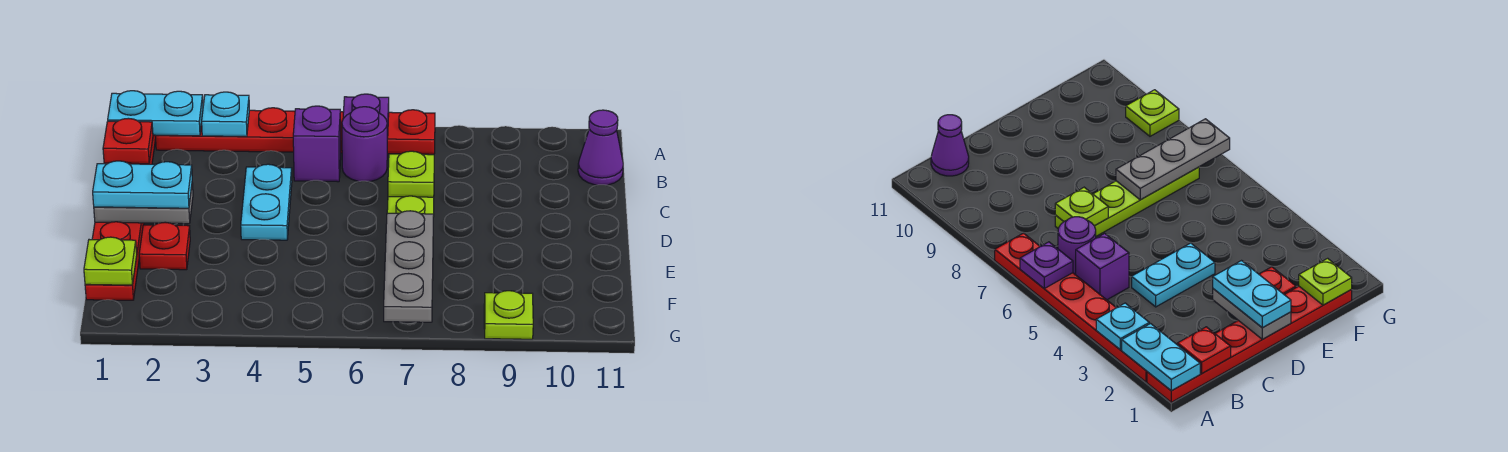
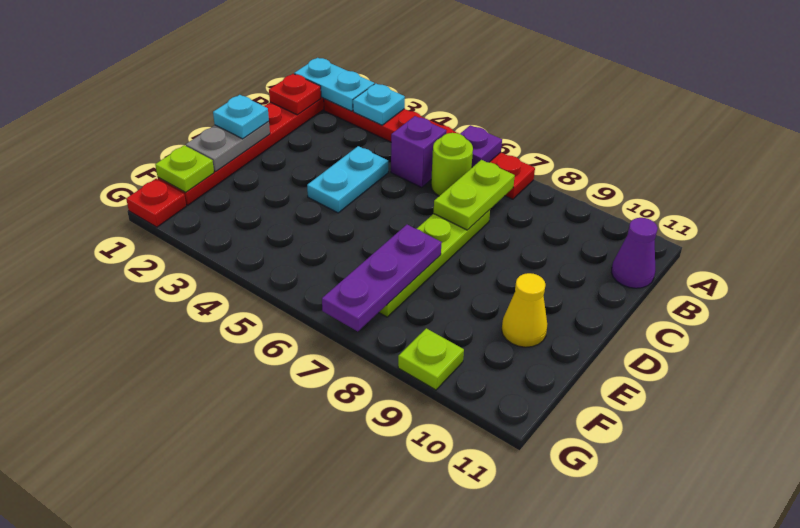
purple 1x1 round brick [342,107,387,181] -> lime 1x1 round brick [431,133,473,196]
lime 1x1 plate [388,151,434,197] -> lime 1x2 plate [433,160,515,230]
grey 1x2 plate [94,183,193,224] -> grey 1x2 plate turned to [186,121,270,172]
cyan 1x2 plate [93,161,192,208] -> cyan 1x1 plate [213,95,269,139]
red 1x1 plate [139,222,190,270] -> red 1x1 plate moved to [126,179,186,227]
grey 1x3 plate [384,211,434,322] -> purple 1x3 plate [322,225,442,331]
none -> yellow 1x1 cone [502,273,547,347]

